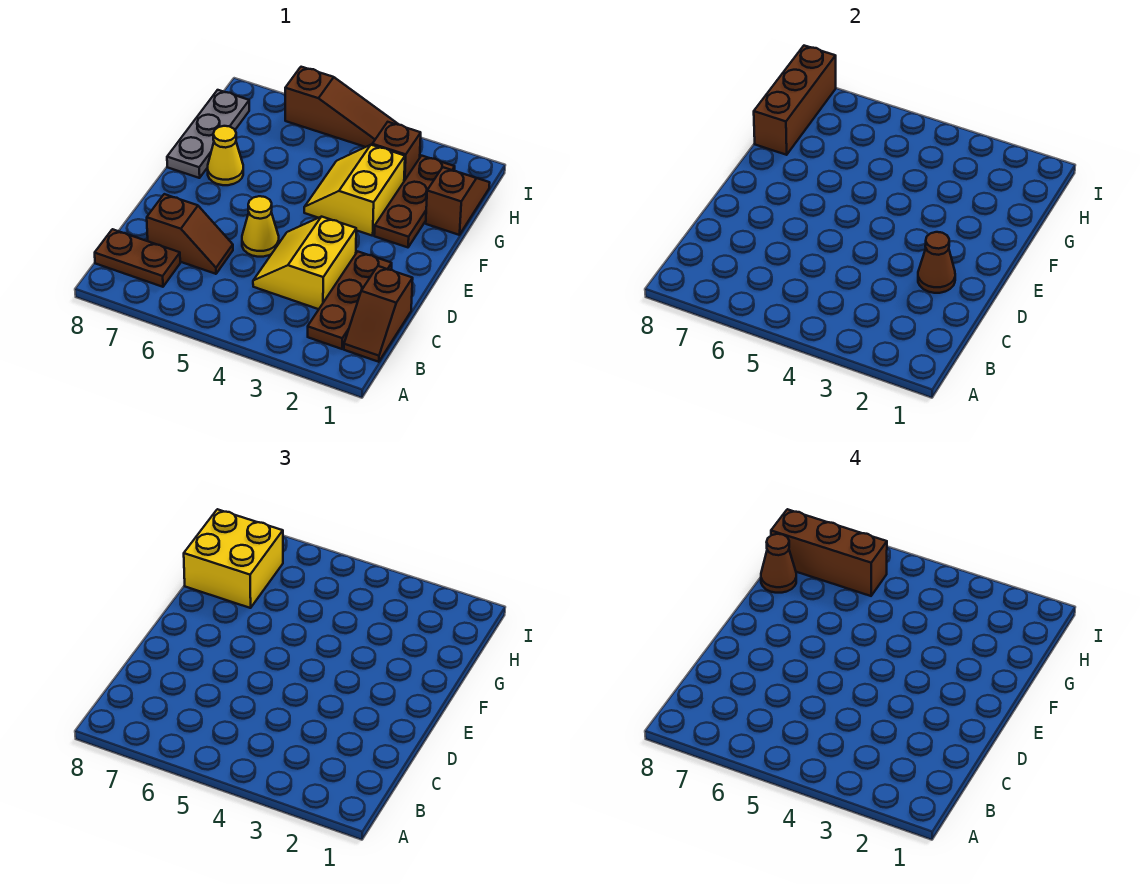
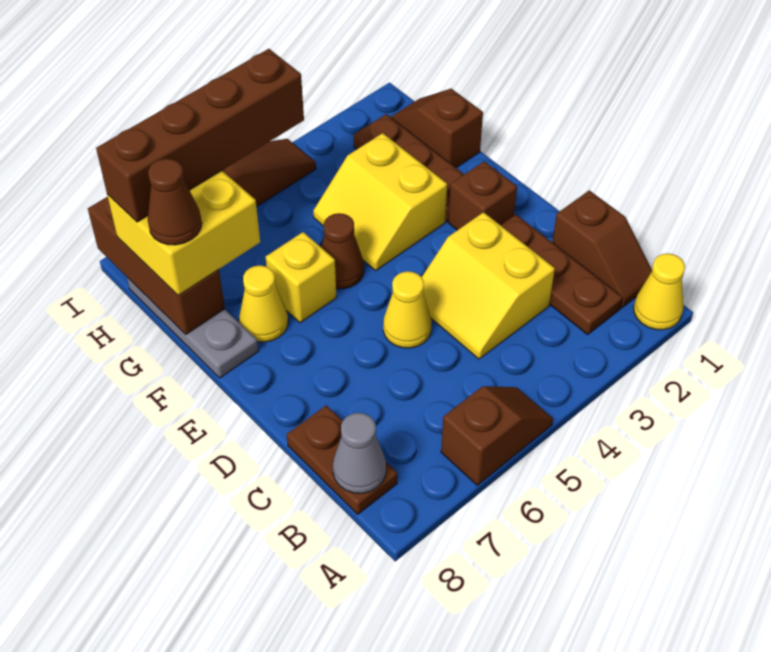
none -> yellow 1x1 cone [634,254,685,330]
brown 1x2 plate [95,229,180,287] -> brown 1x2 plate turned to [287,405,397,514]
none -> grey 1x1 cone [333,413,386,493]
brown 1x2 slope [147,194,233,274] -> brown 1x2 slope moved to [441,386,553,485]
brown 1x1 cone [918,232,955,293] -> brown 1x1 cone moved to [321,213,364,289]
none -> yellow 1x1 brick [266,232,337,323]
brown 1x1 brick [372,122,421,181] -> brown 1x1 brick moved to [448,161,517,230]
brown 1x3 brick [771,509,887,596] -> brown 1x4 brick [96,49,304,222]

